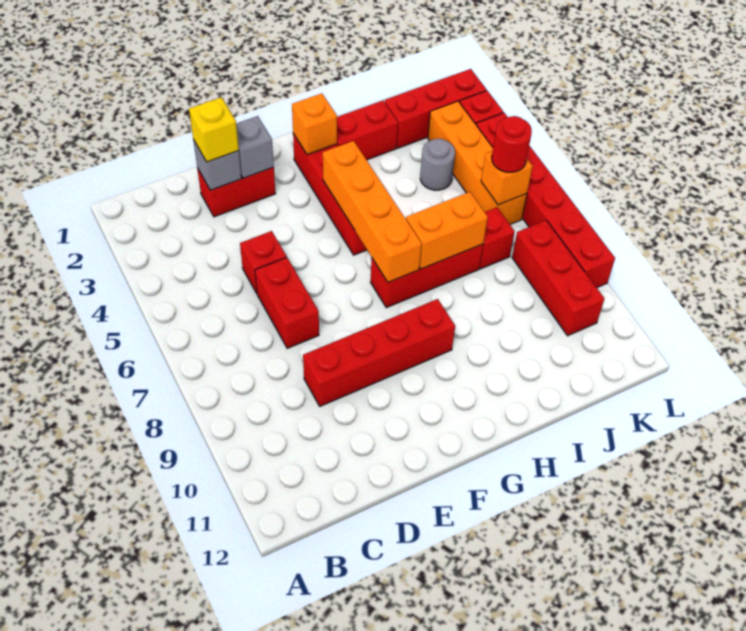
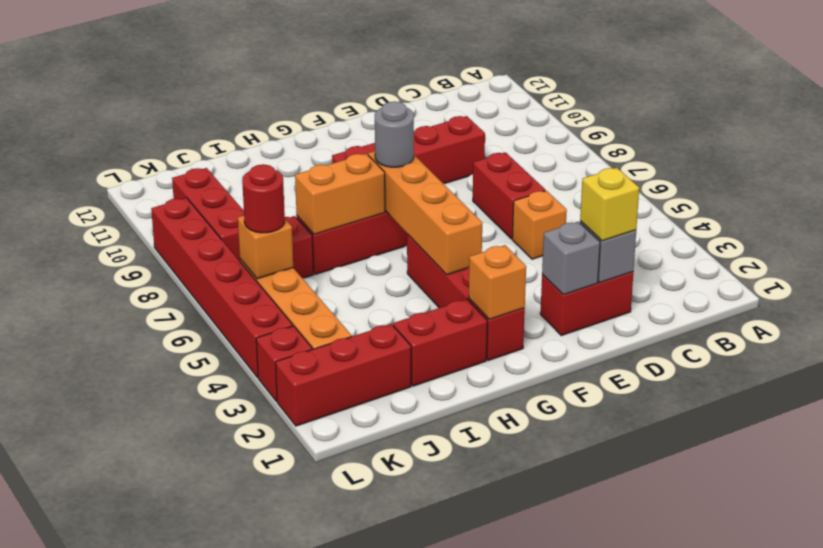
red 1x1 brick [240,231,287,293] -> orange 1x1 brick [512,191,567,259]
grey 1x1 round brick [420,139,455,190] -> grey 1x1 round brick moved to [375,102,414,167]

